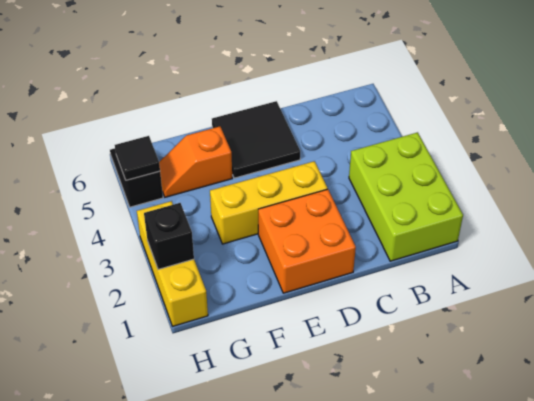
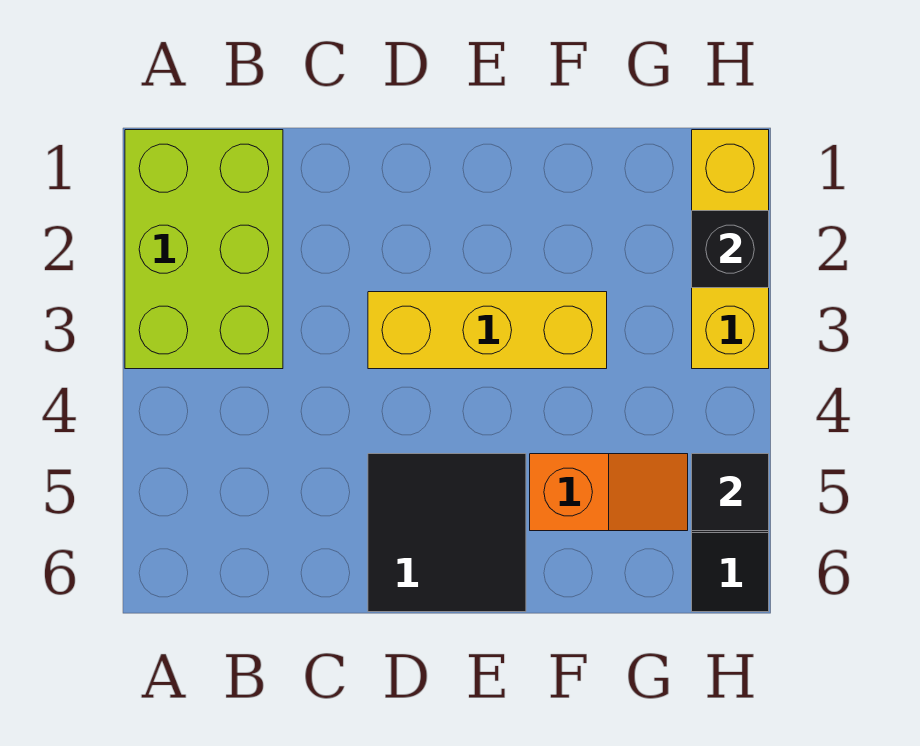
orange 2x2 brick [258,189,356,293] -> none

